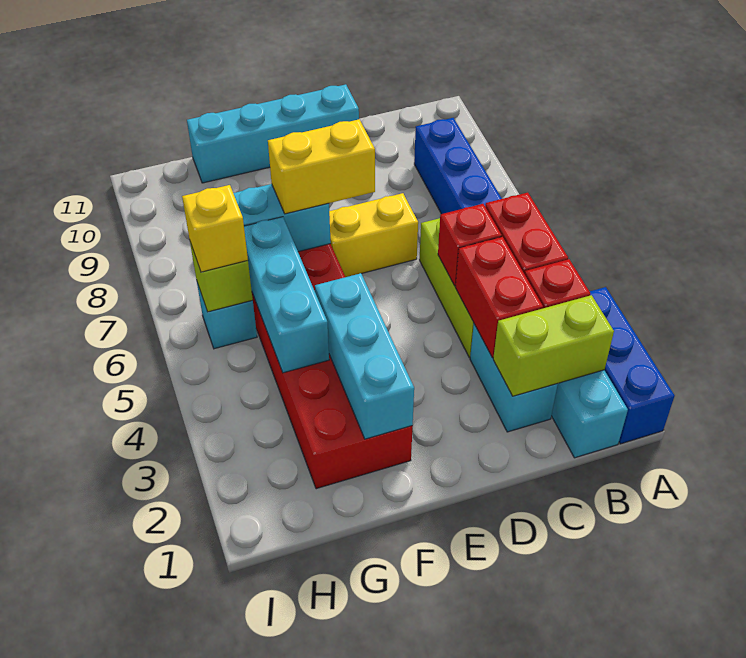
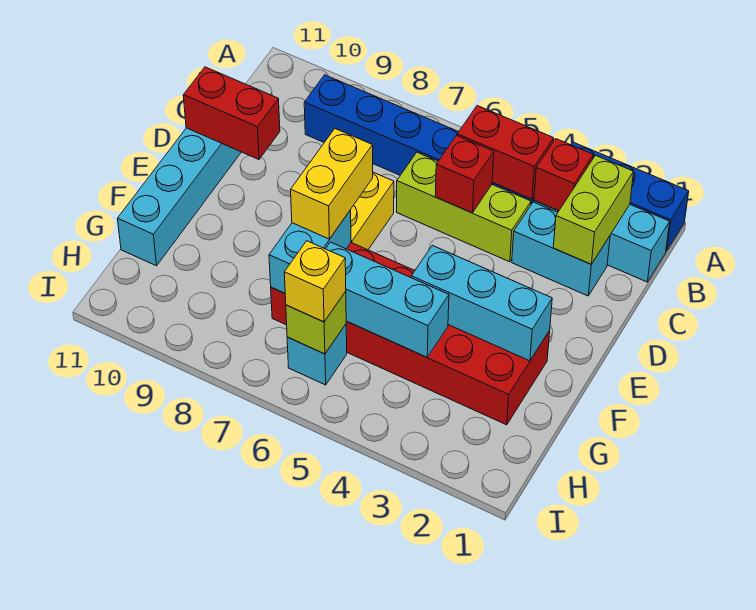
red 1x2 brick [455,237,543,358] -> red 1x2 brick moved to [183,67,280,159]

